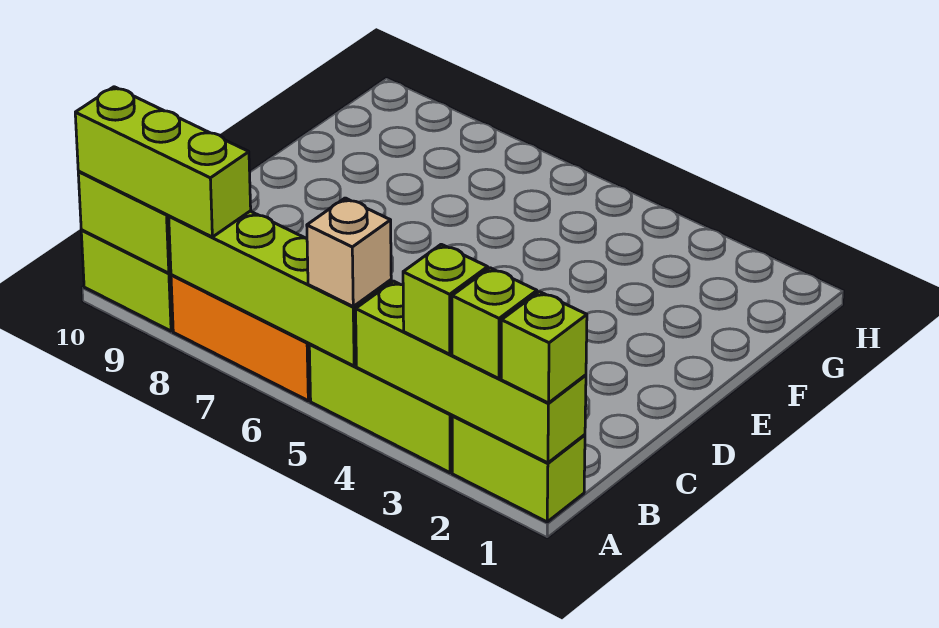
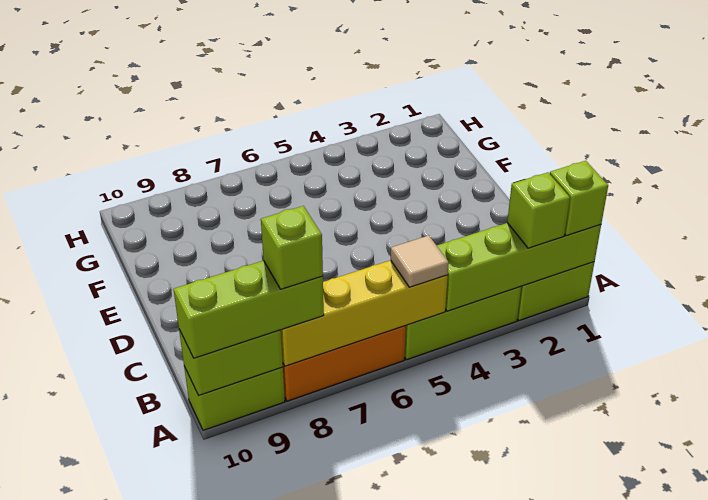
lime 1x1 brick [403,244,488,354] -> lime 1x1 brick moved to [261,206,323,289]
lime 1x4 brick [169,211,391,366] -> yellow 1x4 brick [281,260,448,366]
tan 1x1 brick [307,198,391,306] -> tan 1x1 tile [391,235,449,287]

